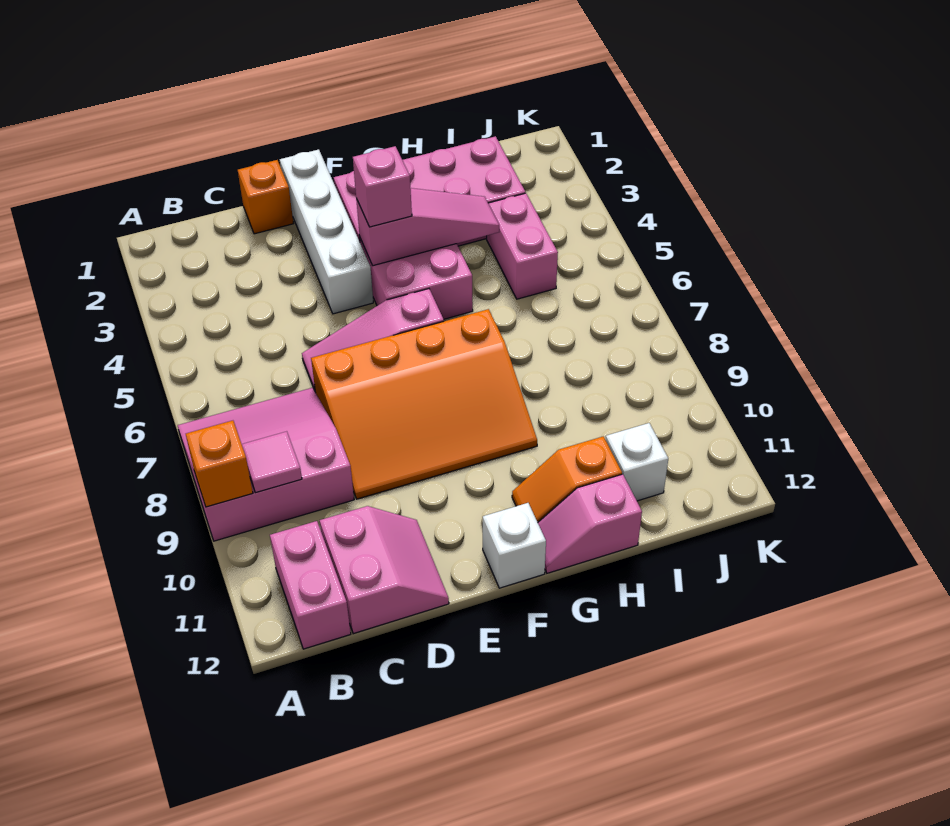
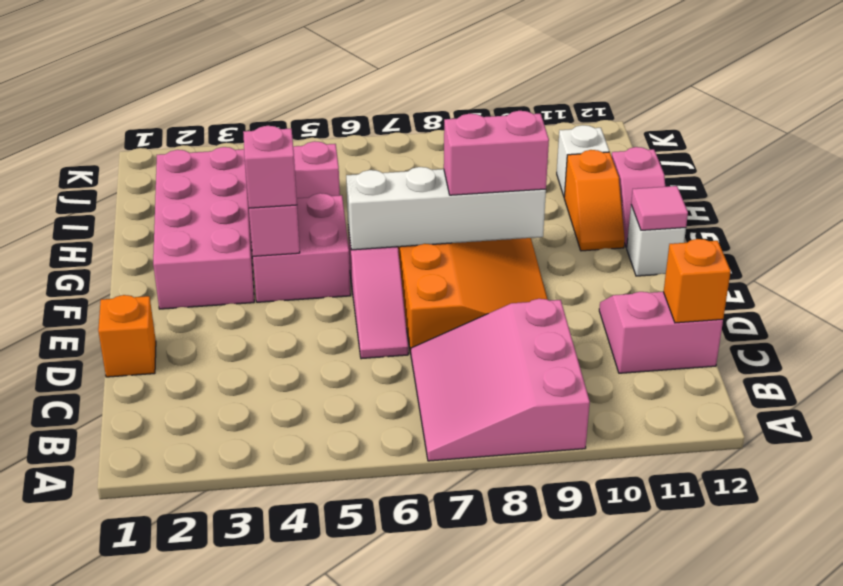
orange 1x1 brick [186,421,253,507] -> orange 1x1 brick moved to [664,239,731,323]
pink 1x1 tile [242,431,302,493] -> pink 1x1 tile moved to [631,186,688,230]
pink 1x2 brick [270,521,351,649] -> pink 1x2 brick moved to [444,111,549,195]
white 1x4 brick [280,149,373,314] -> white 1x4 brick moved to [346,167,546,250]

